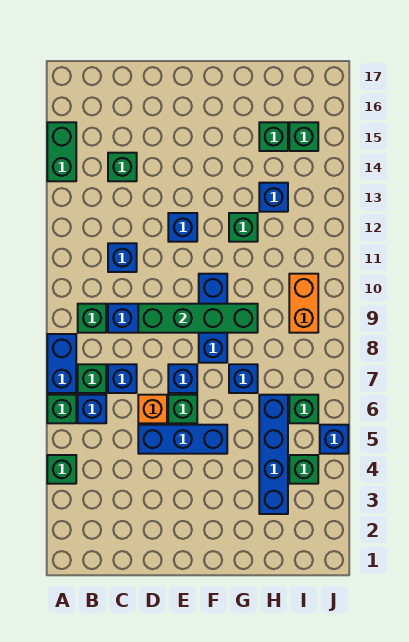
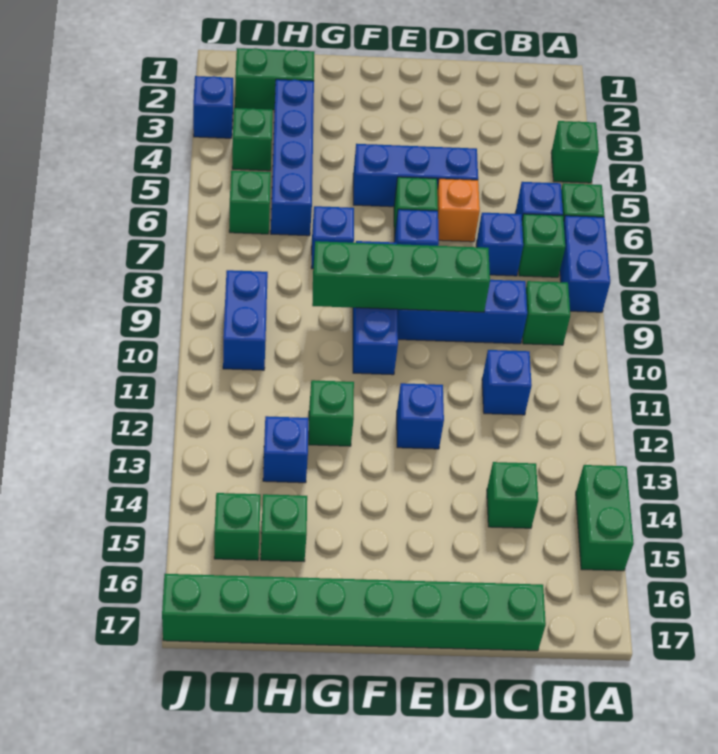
none -> green 1x8 brick [162,574,546,651]
none -> green 1x2 brick [235,48,314,110]
orange 1x2 brick [289,274,318,333] -> blue 1x2 brick [223,270,268,370]
blue 1x1 brick [320,425,348,454] -> blue 1x1 brick moved to [193,76,233,138]

